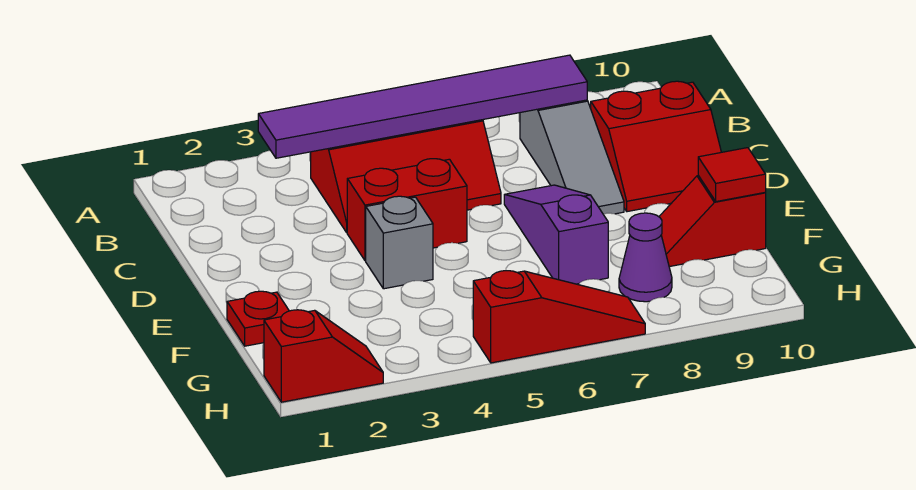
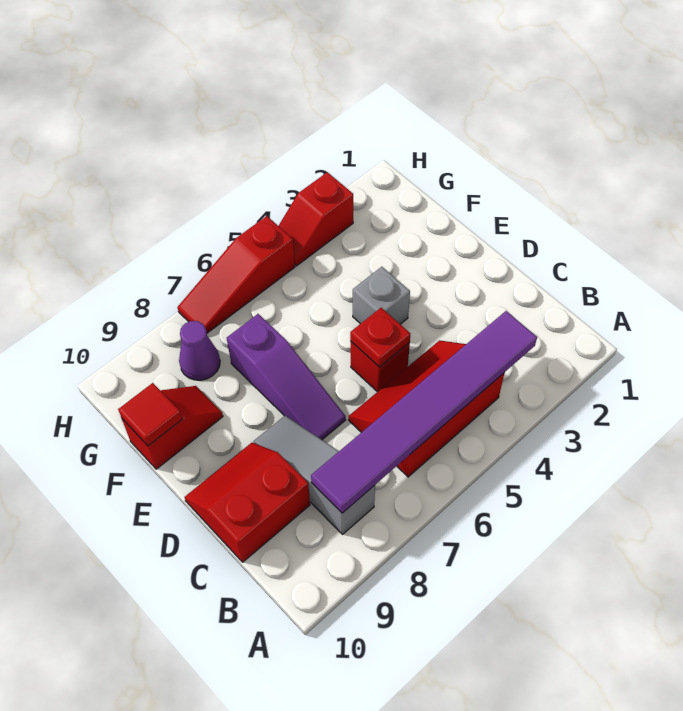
red 1x2 brick [347,159,467,261] -> red 1x1 brick [350,341,410,392]
red 1x1 plate [227,291,289,346] -> red 1x1 plate moved to [350,308,410,367]
red 1x2 slope [264,310,383,402] -> red 1x2 slope moved to [279,172,353,266]

